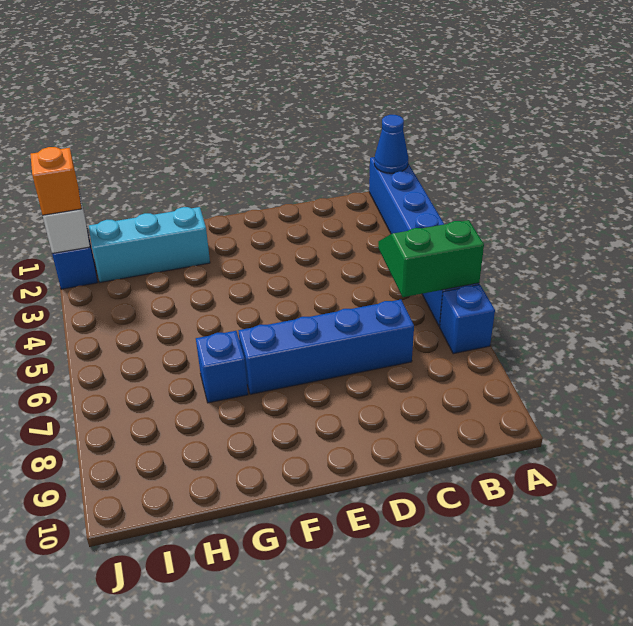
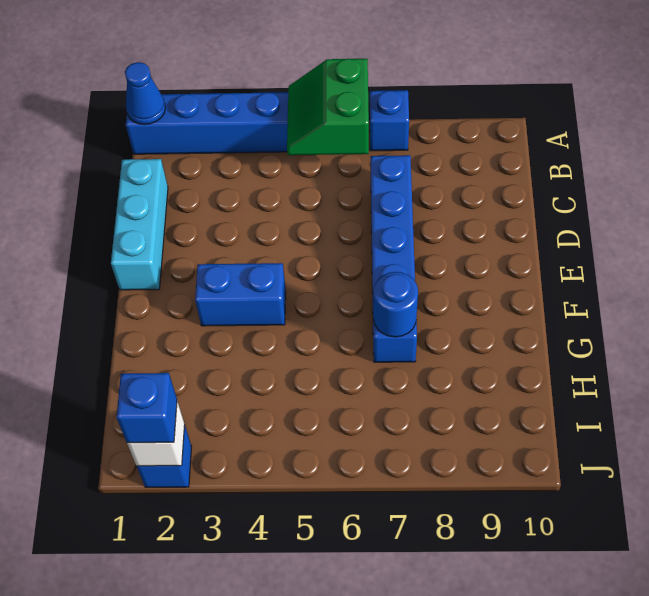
none -> blue 1x2 brick [195,263,286,326]
cyan 1x3 brick [89,207,210,282] -> cyan 1x3 brick moved to [111,159,168,290]
none -> blue 1x1 round brick [373,272,418,337]
orange 1x1 brick [31,147,82,215] -> blue 1x1 brick [116,373,177,443]

